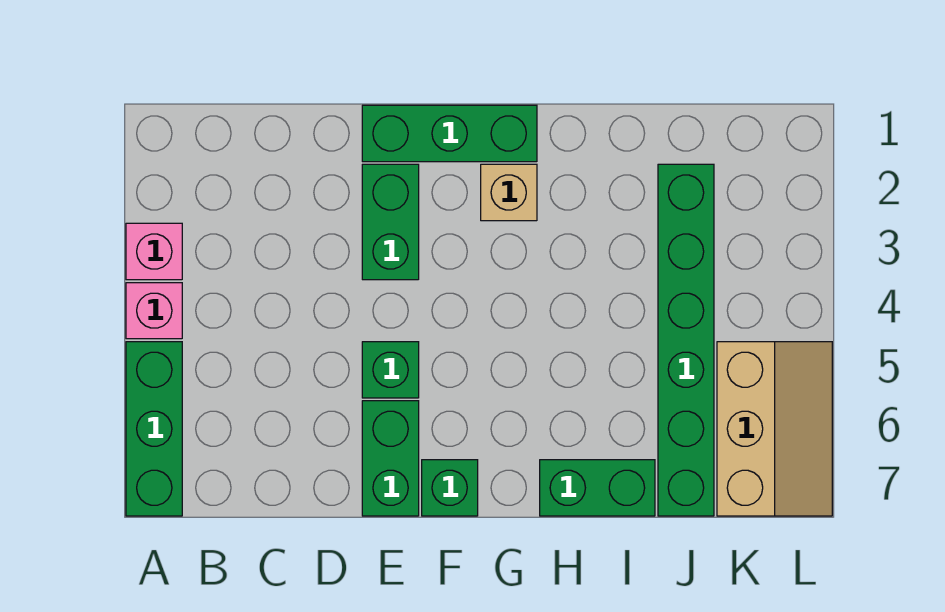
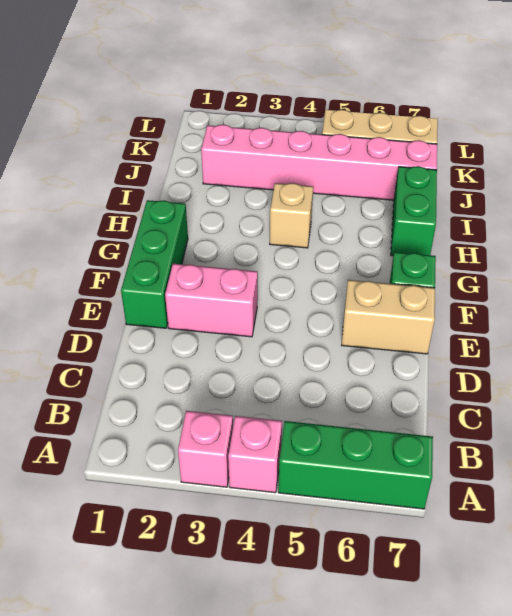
green 1x2 brick [362,164,419,280] -> pink 1x2 brick [165,264,258,337]
green 1x1 brick [362,342,419,398] -> none
green 1x2 brick [362,401,419,516] -> tan 1x2 brick [342,280,435,354]
tan 1x1 brick [481,164,537,221] -> tan 1x1 brick moved to [270,183,313,248]
green 1x6 brick [658,164,714,516] -> pink 1x6 brick [201,125,437,200]

